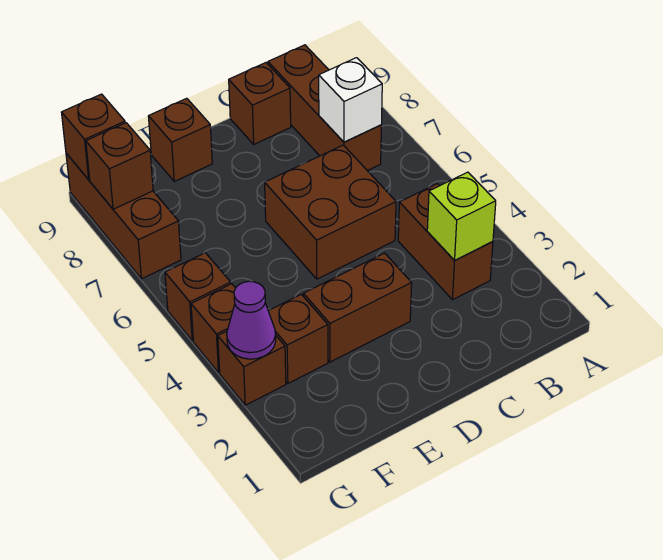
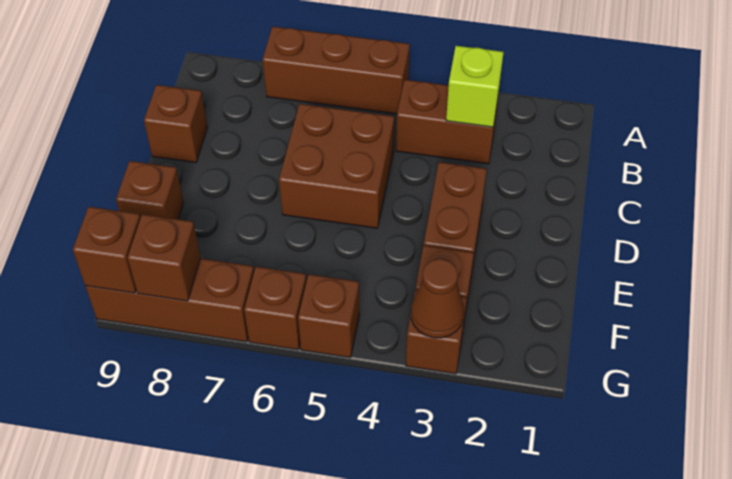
brown 1x3 brick [268,45,381,171] -> brown 1x3 brick moved to [263,26,410,114]
white 1x1 brick [319,58,382,142] -> none
purple 1x1 cone [227,281,276,359] -> brown 1x1 cone [411,259,464,338]
brown 1x1 brick [191,284,235,373] -> brown 1x1 brick moved to [244,267,306,350]

